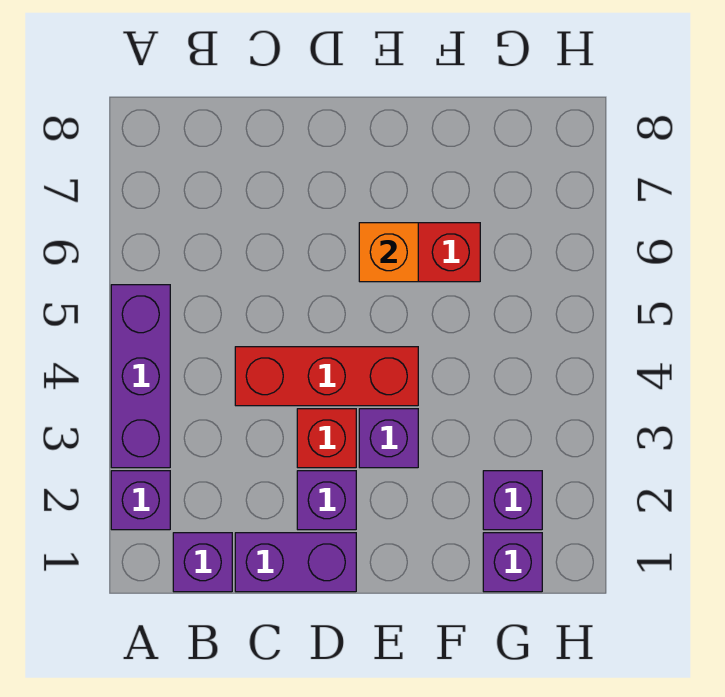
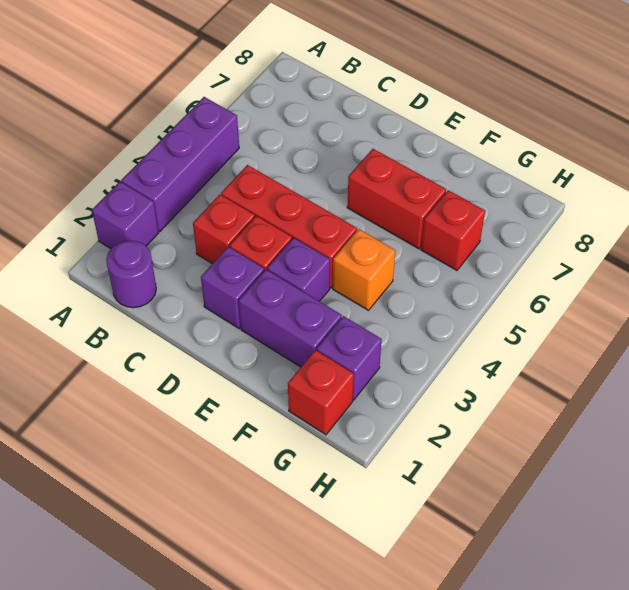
purple 1x1 brick [173,533,232,592] -> purple 1x1 round brick [106,240,156,308]
purple 1x2 brick [235,533,356,592] -> purple 1x2 brick moved to [239,270,342,367]
none -> red 1x1 brick [193,194,255,264]
orange 1x1 brick [359,223,418,282] -> orange 1x1 brick moved to [333,229,396,310]
purple 1x1 brick [483,533,542,592] -> red 1x1 brick [288,350,354,435]
none -> red 1x1 brick [421,190,485,270]

